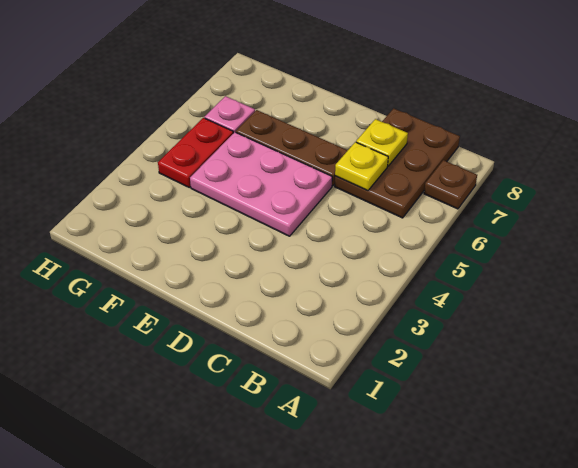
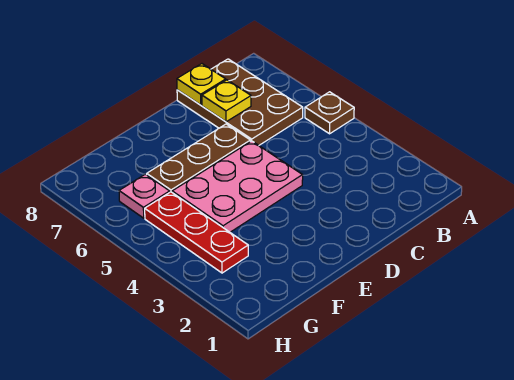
brown 1x1 plate [424,160,477,209] -> brown 1x1 plate moved to [305,92,354,134]
yellow 1x1 plate [335,142,388,190] -> yellow 1x1 plate moved to [177,64,226,105]
red 1x2 plate [158,118,233,187] -> red 1x3 plate [145,192,248,273]

